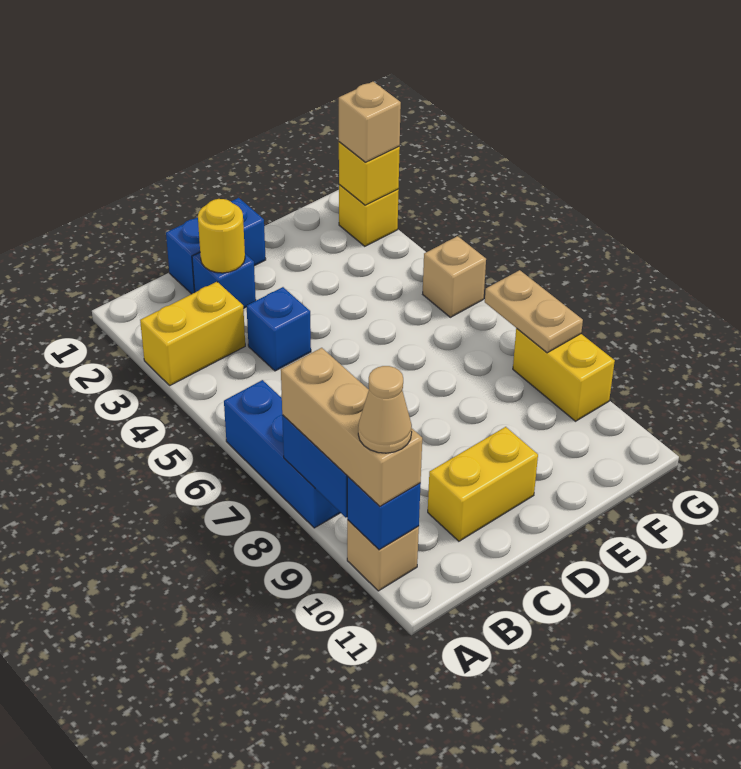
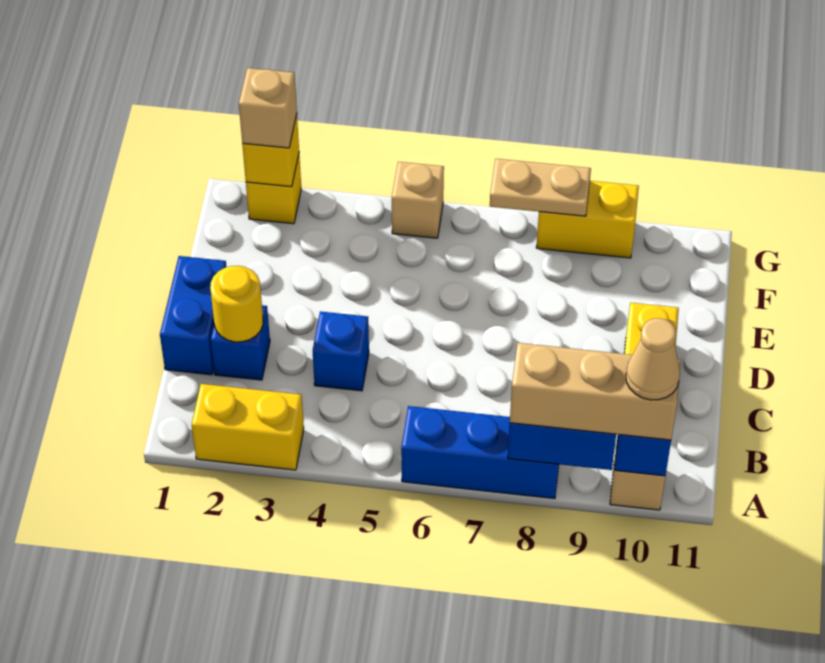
yellow 1x2 brick [140,282,245,385] -> yellow 1x2 brick turned to [192,384,304,470]

